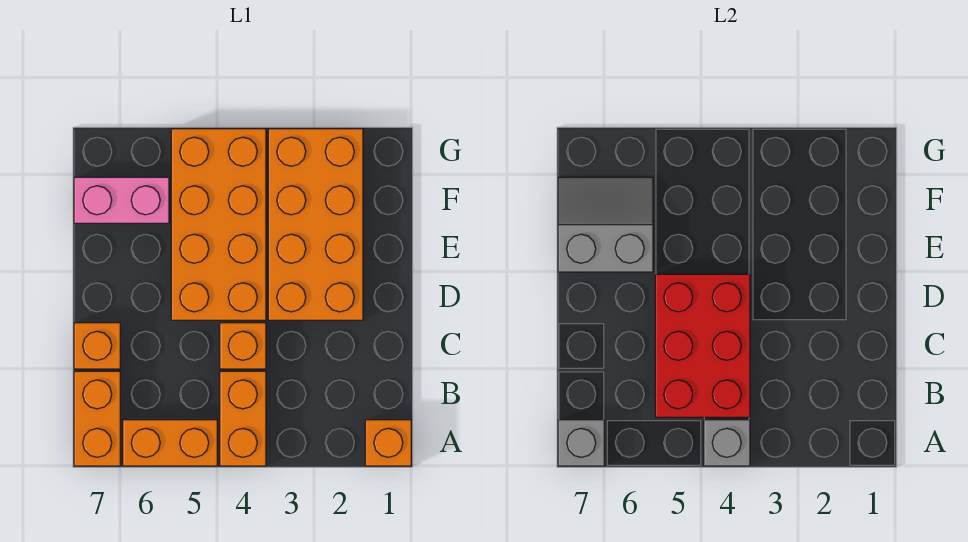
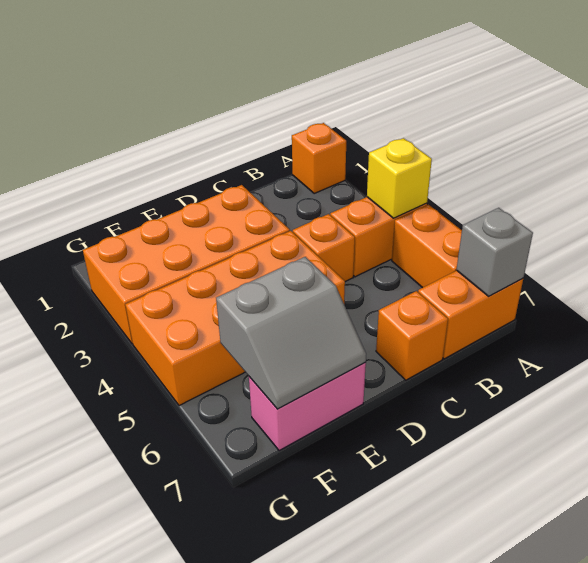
grey 1x1 brick [704,420,750,466] -> yellow 1x1 brick [367,138,432,218]
red 2x3 brick [655,274,750,417] -> none
grey 2x2 slope [558,177,653,272] -> grey 2x2 slope turned to [216,257,366,409]
pink 1x2 brick [74,177,169,223] -> pink 1x2 brick turned to [249,362,366,451]

